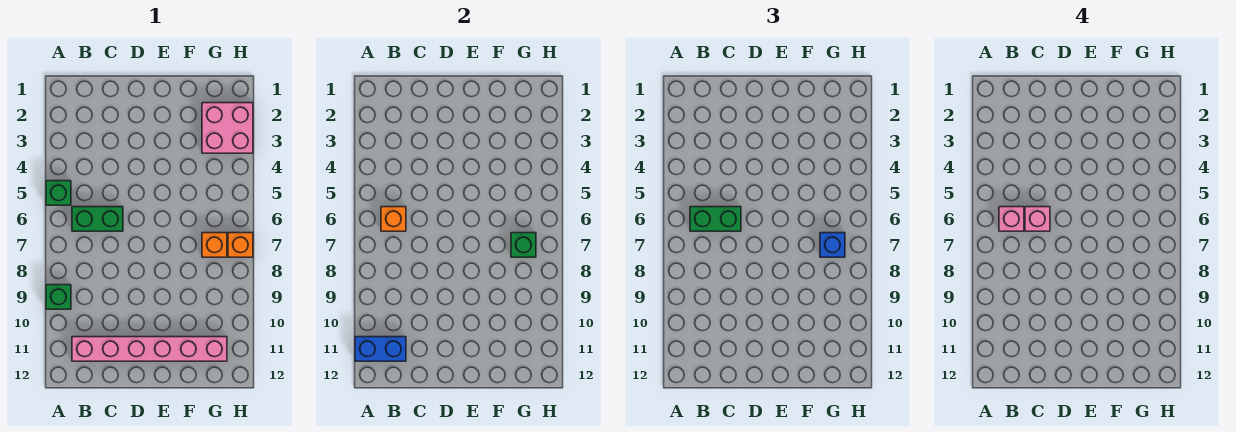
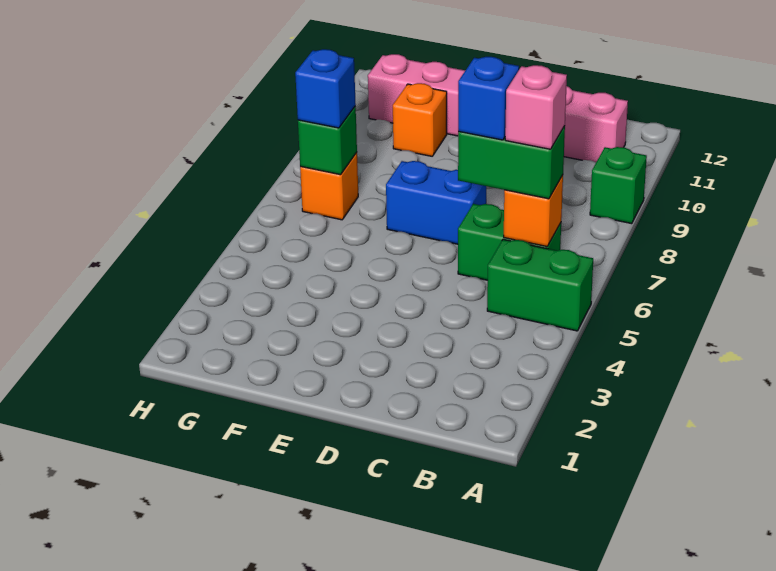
green 1x1 brick [46,181,71,205] -> green 1x2 brick [487,239,593,331]
blue 1x2 brick [355,337,406,361] -> blue 1x2 brick moved to [386,161,486,244]
pink 1x1 brick [1025,207,1050,231] -> blue 1x1 brick [458,57,519,140]
pink 2x2 brick [202,103,253,153] -> none
orange 1x1 brick [228,233,253,257] -> orange 1x1 brick moved to [393,83,447,156]

